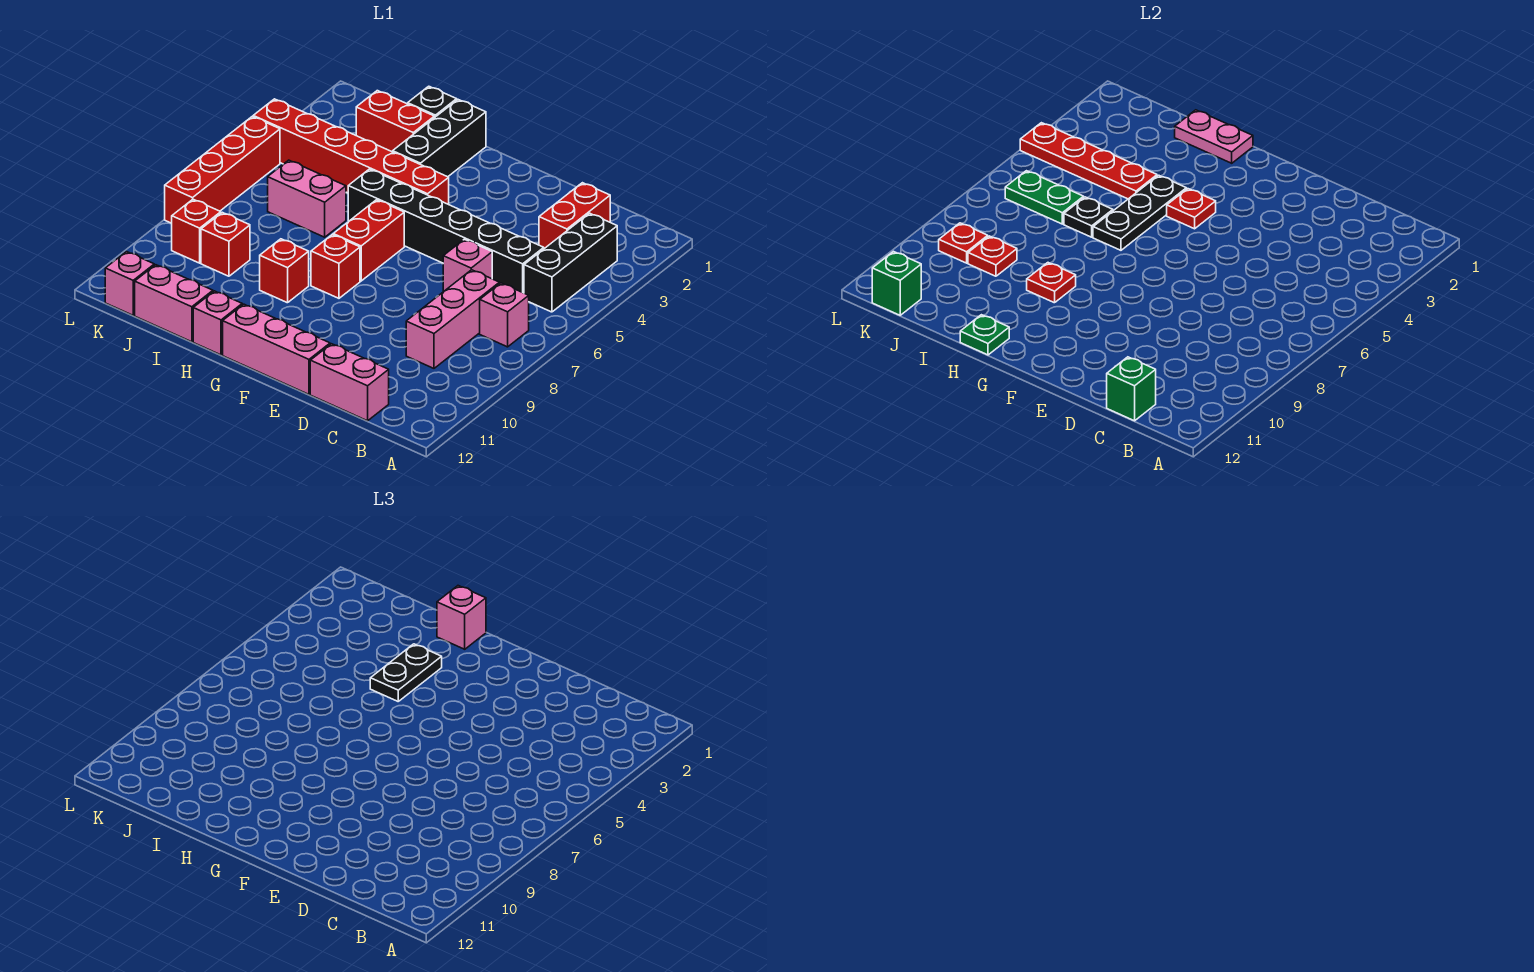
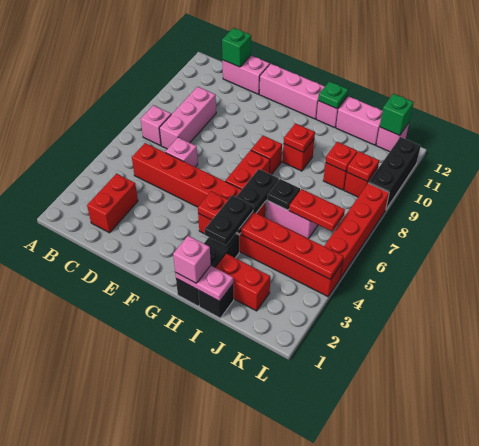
black 1x3 brick [524,213,617,312] -> black 1x3 brick moved to [369,137,421,209]
black 1x6 brick [348,169,544,293] -> red 1x6 brick [132,143,266,217]
green 1x2 plate [1005,171,1084,224] -> red 1x2 plate [289,189,345,232]

